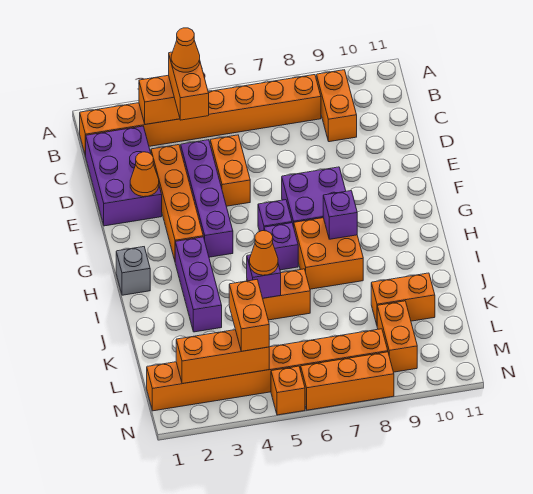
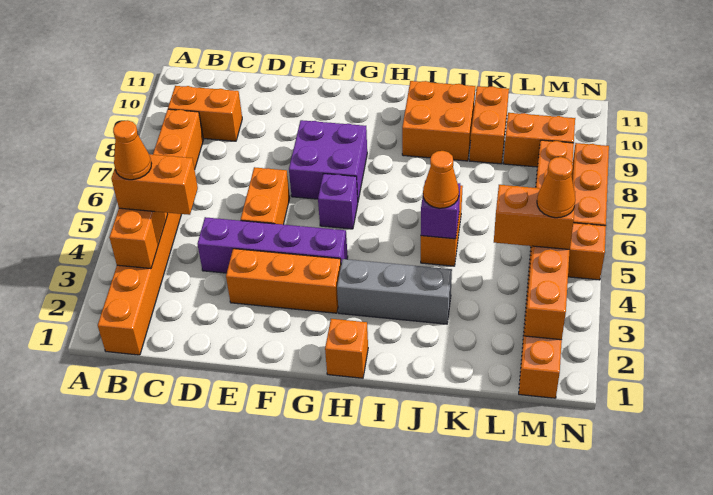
purple 2x3 brick [86,126,162,226] -> none
orange 1x4 brick [151,145,203,260] -> orange 1x3 brick [226,249,341,313]
orange 1x2 brick [210,135,250,206] -> orange 1x2 brick turned to [241,167,290,225]
orange 1x1 cone [130,152,159,197] -> orange 1x1 cone moved to [537,157,575,218]
grey 1x1 brick [116,247,150,295] -> orange 1x1 brick [325,319,368,378]
purple 1x3 brick [175,237,222,332] -> grey 1x3 brick [337,259,452,324]
purple 1x1 brick [264,223,298,270] -> none
orange 2x2 brick [294,218,363,289] -> orange 2x2 brick moved to [402,81,475,161]
purple 1x1 brick [323,191,357,239] -> none

